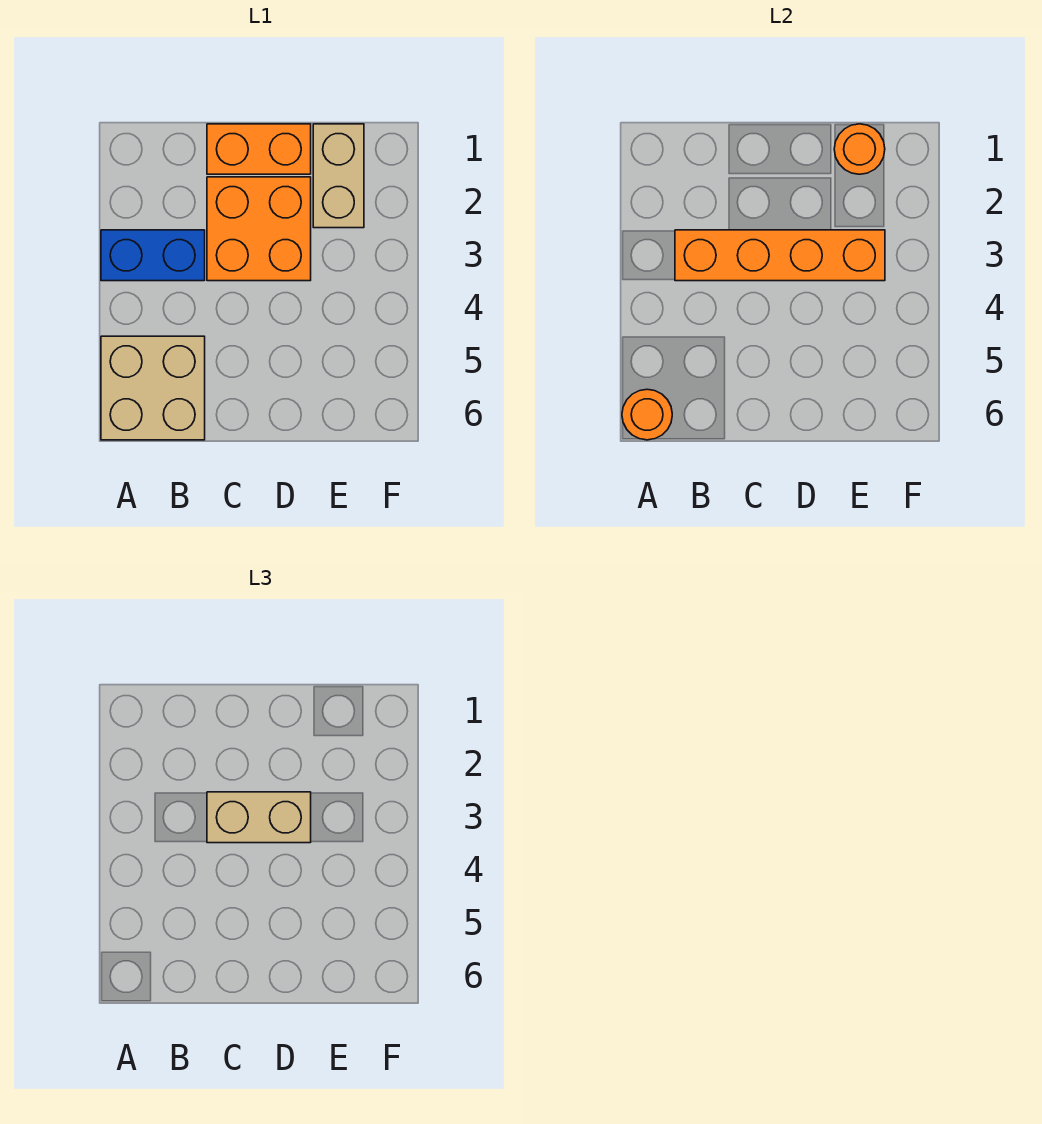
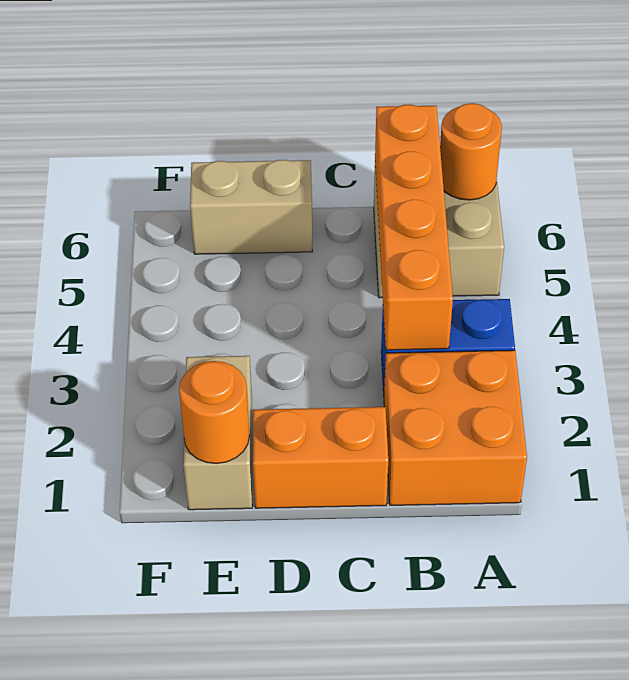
orange 1x4 brick [675,230,885,281] -> orange 1x4 brick turned to [375,105,453,350]
orange 2x2 brick [207,177,311,281] -> orange 2x2 brick moved to [384,350,527,505]
tan 1x2 brick [207,792,311,843] -> tan 1x2 brick moved to [190,160,313,254]

